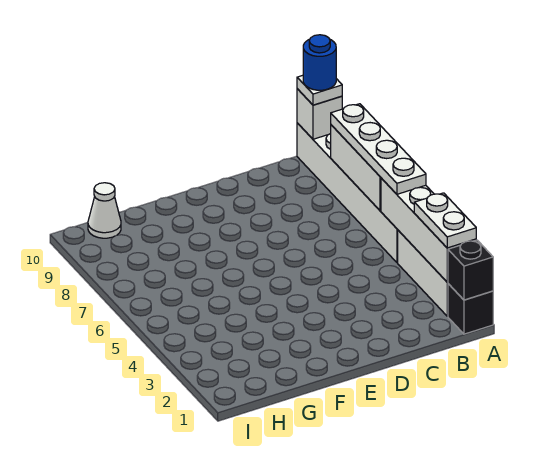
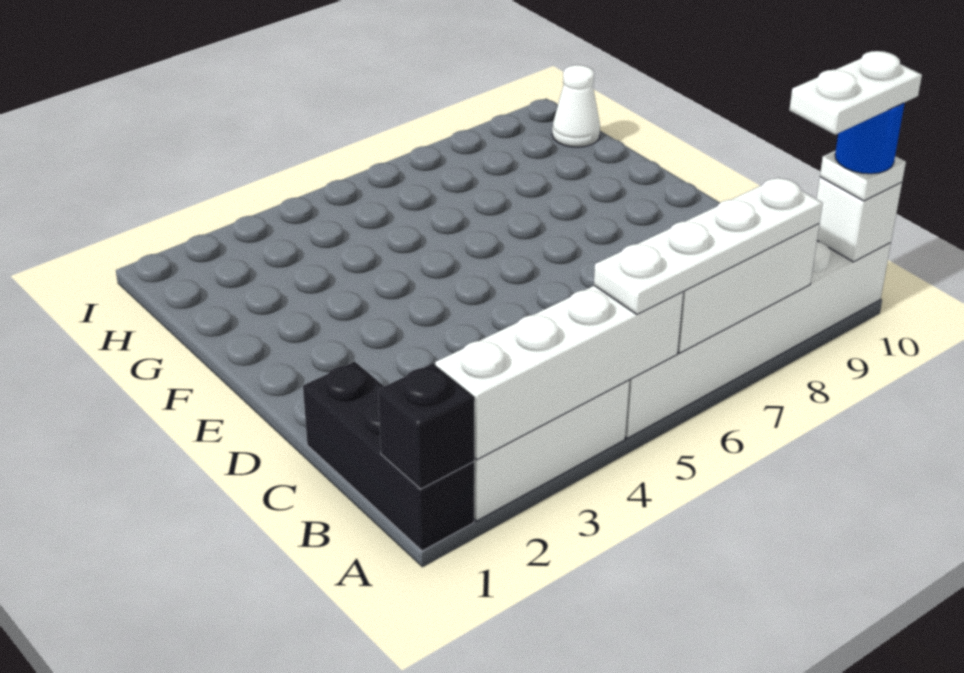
black 1x1 brick [448,284,493,334] -> black 1x3 brick [303,362,474,551]
white 1x2 plate [414,193,476,248] -> white 1x2 plate moved to [789,51,922,134]

